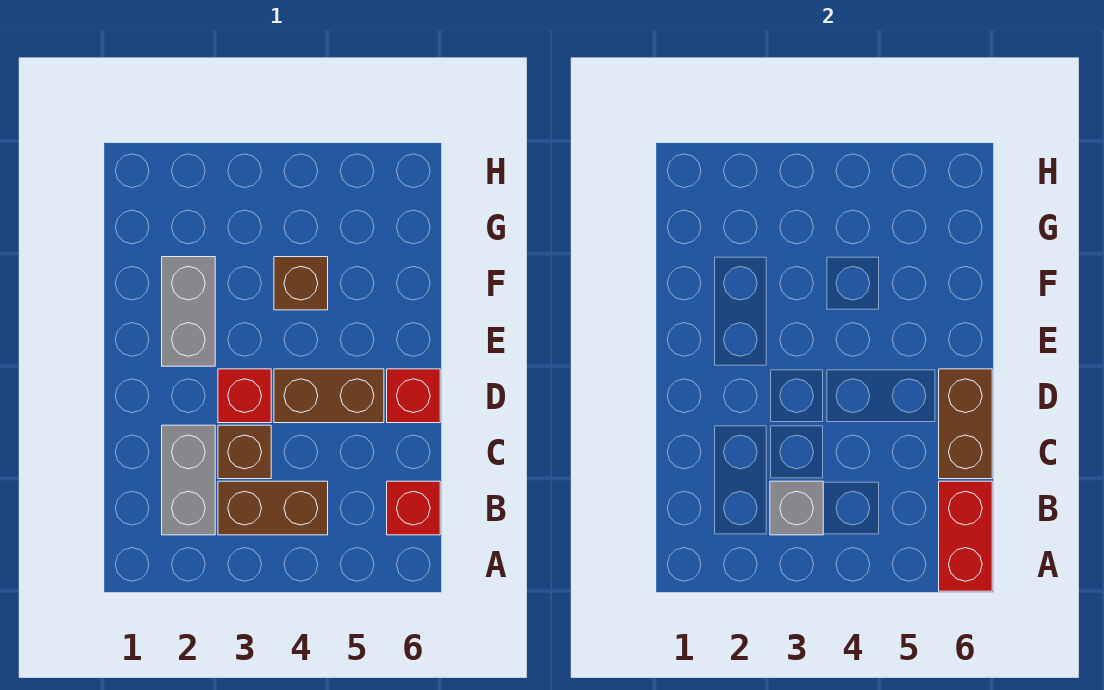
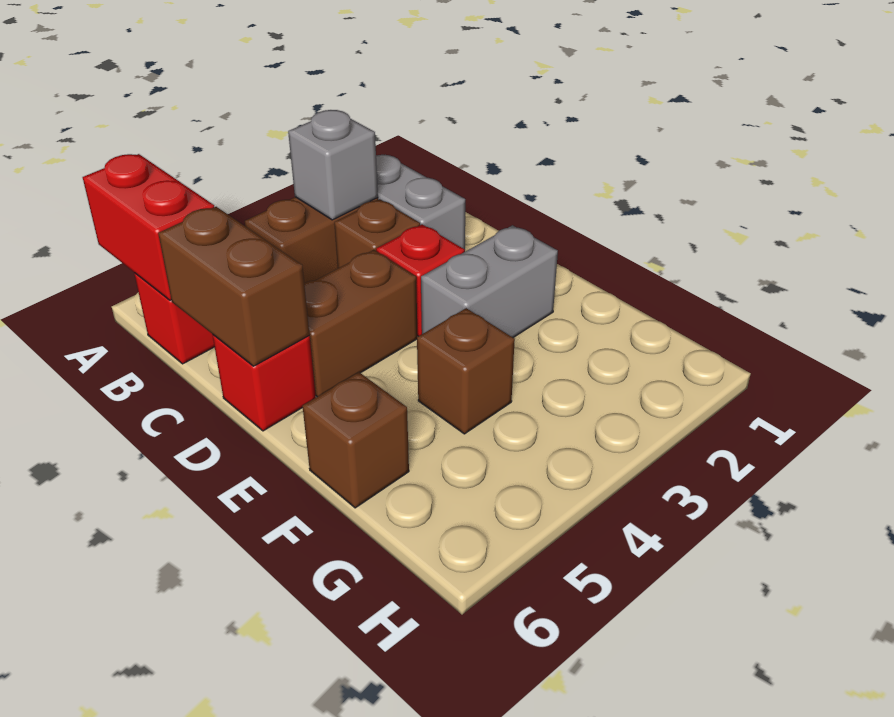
grey 1x2 brick [162,257,215,366] -> grey 1x2 brick turned to [421,225,558,337]
none -> brown 1x1 brick [303,372,409,508]

